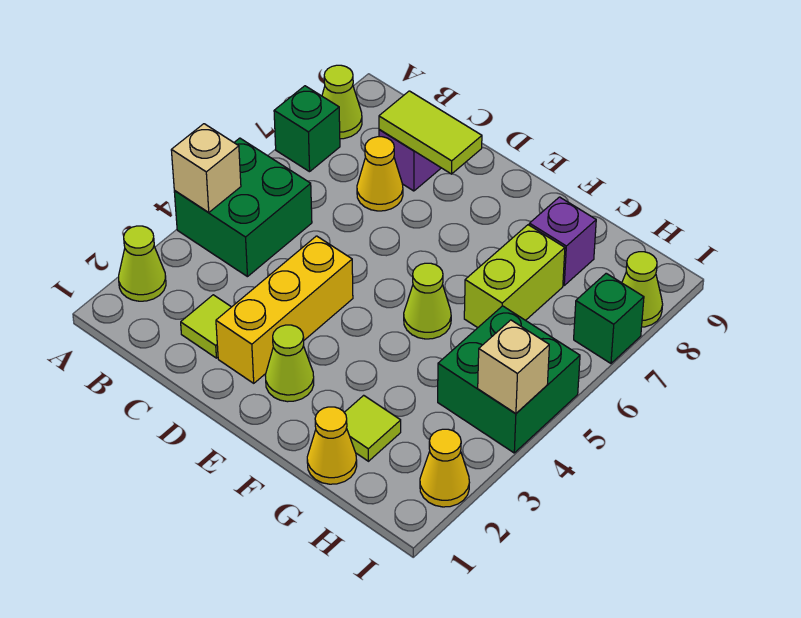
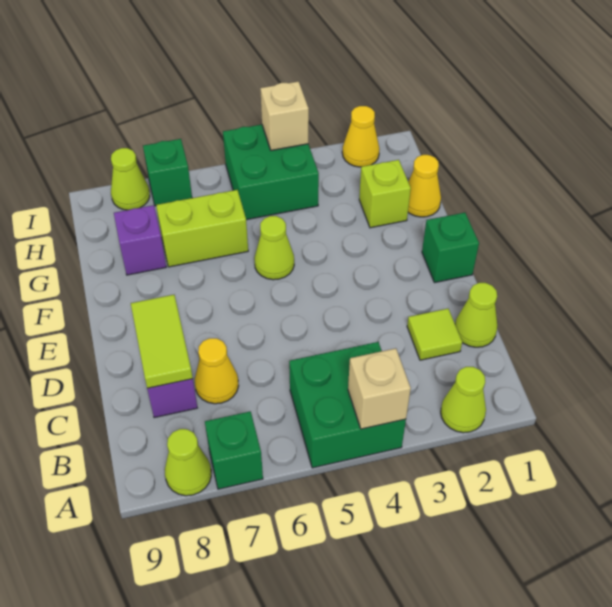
yellow 1x3 brick [216,236,353,383] -> none
none -> green 1x1 brick [422,213,479,283]
lime 1x1 cone [265,325,314,402] -> lime 1x1 cone moved to [455,283,497,347]
lime 1x1 tile [344,395,401,461] -> lime 1x1 brick [359,160,411,228]

